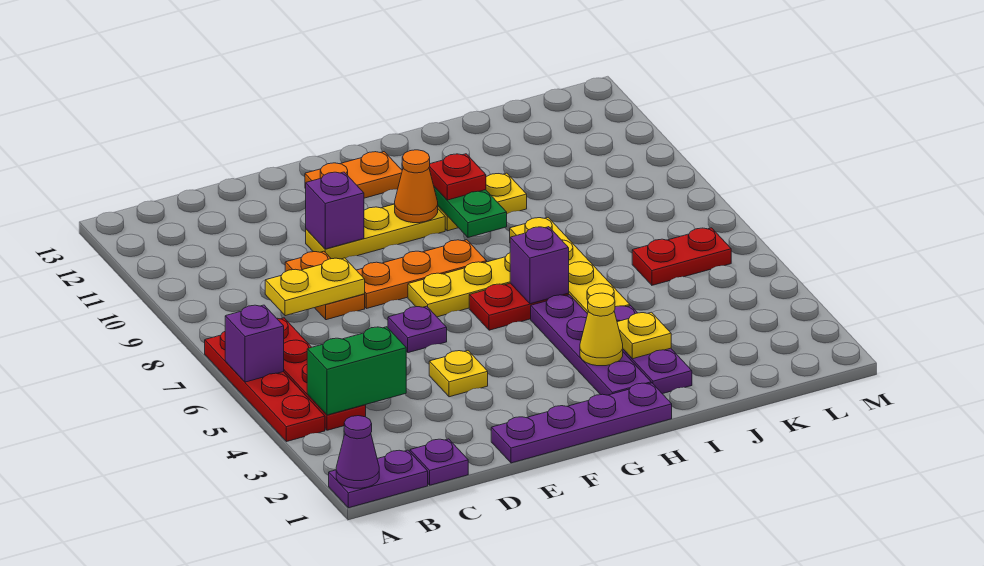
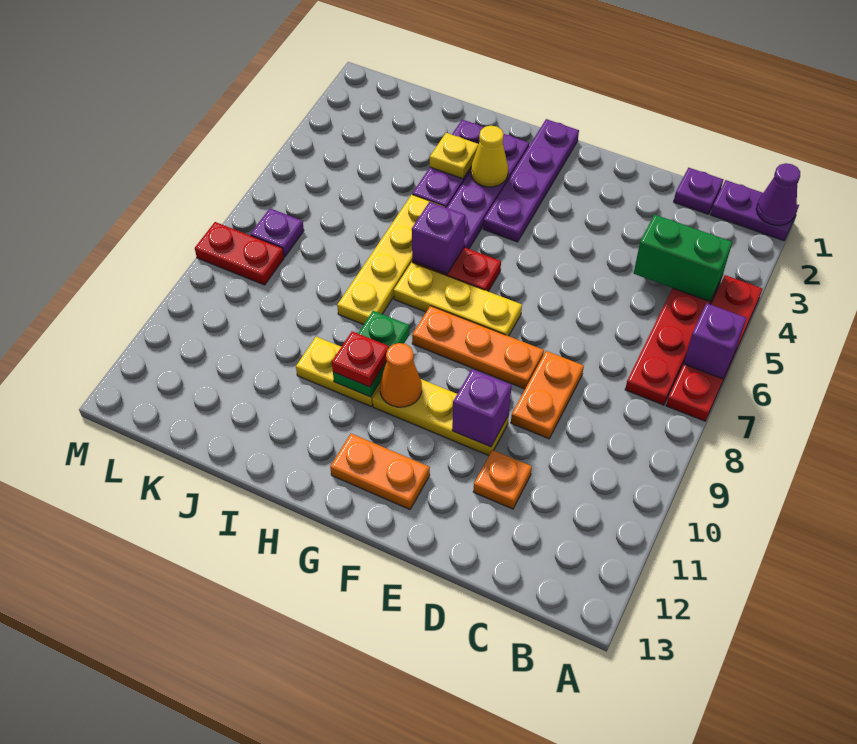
yellow 1x2 plate [265,258,365,316] -> none
none -> orange 1x1 plate [473,450,532,509]
purple 1x4 plate [491,383,672,463] -> purple 1x4 plate turned to [483,119,579,242]
yellow 1x1 plate [429,351,488,397] -> none
purple 1x1 plate [388,306,447,353] -> purple 1x1 plate moved to [250,208,304,257]
red 1x2 plate [632,228,731,285] -> red 1x2 plate moved to [195,222,284,285]

